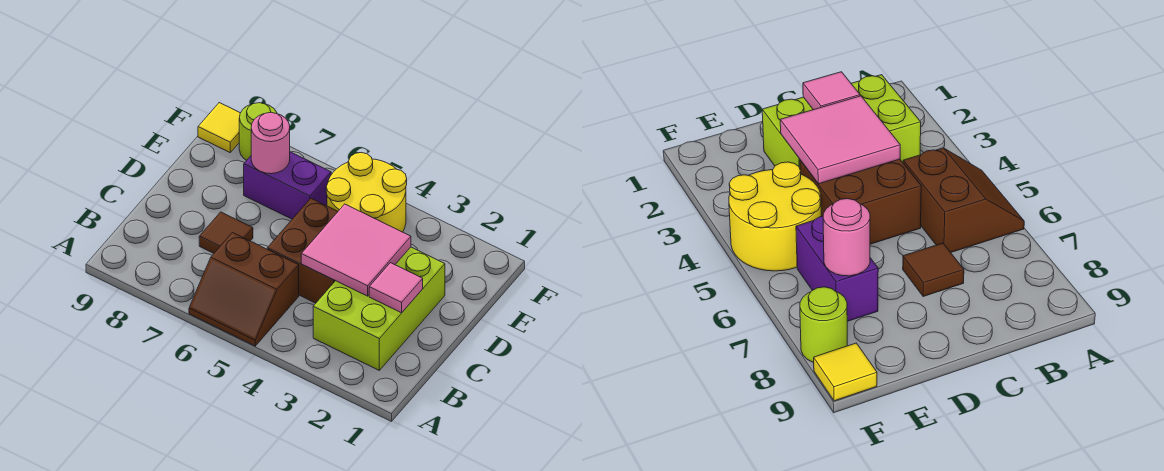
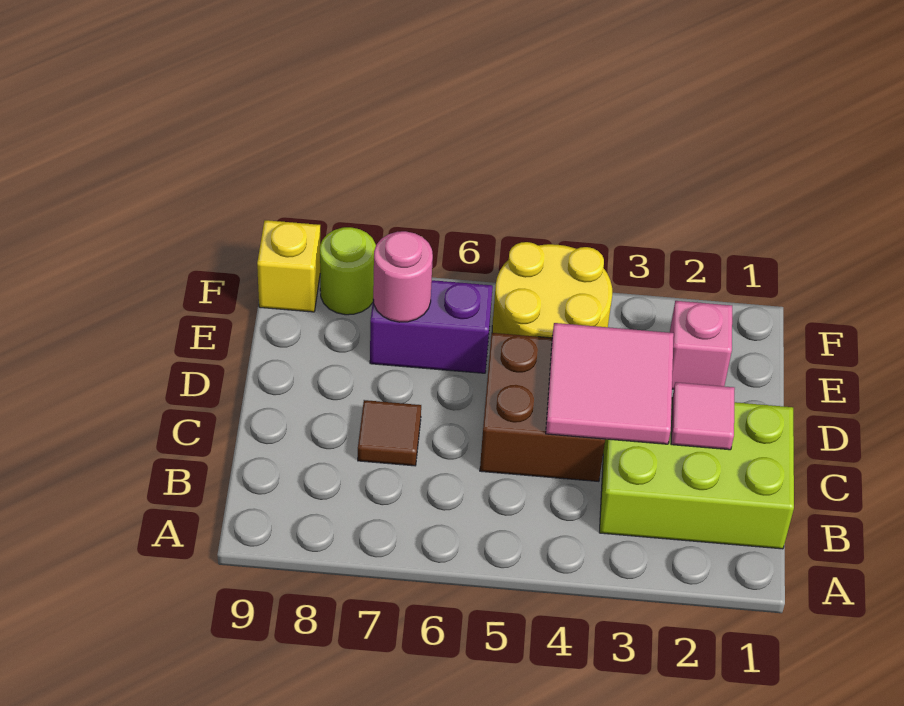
brown 2x2 slope [189,233,299,346] -> none
lime 2x3 brick [313,247,445,370] -> lime 2x3 brick turned to [599,397,794,549]
none -> pink 1x1 brick [670,301,732,389]
yellow 1x1 tile [198,103,240,152] -> yellow 1x1 brick [257,220,321,312]

